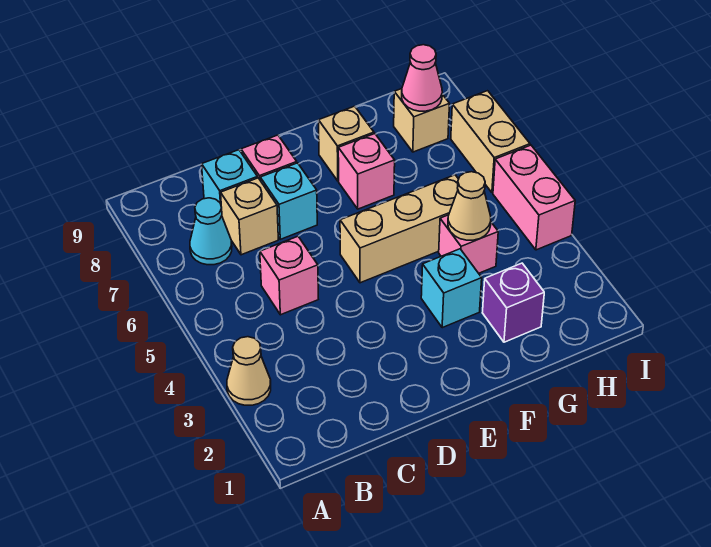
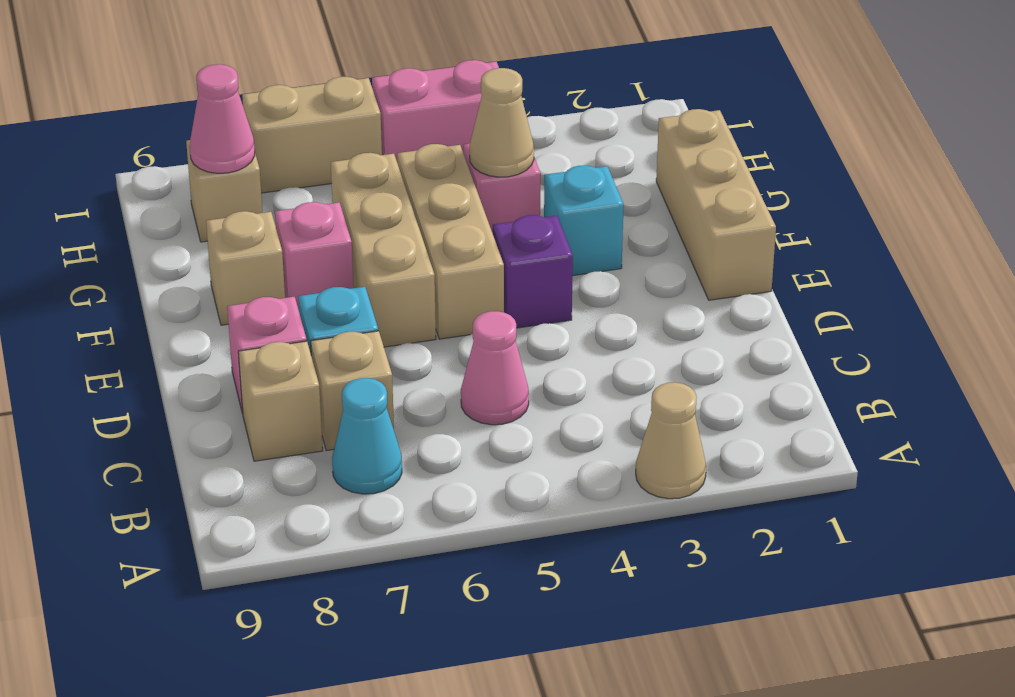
pink 1x1 brick [260,236,318,315] -> pink 1x1 cone [461,311,529,425]
cyan 1x1 brick [202,150,258,204] -> tan 1x1 brick [238,341,323,461]
none -> tan 1x3 brick [656,109,776,300]
none -> tan 1x3 brick [331,153,436,347]
purple 1x1 brick [482,263,544,342] -> purple 1x1 brick moved to [493,215,573,328]

